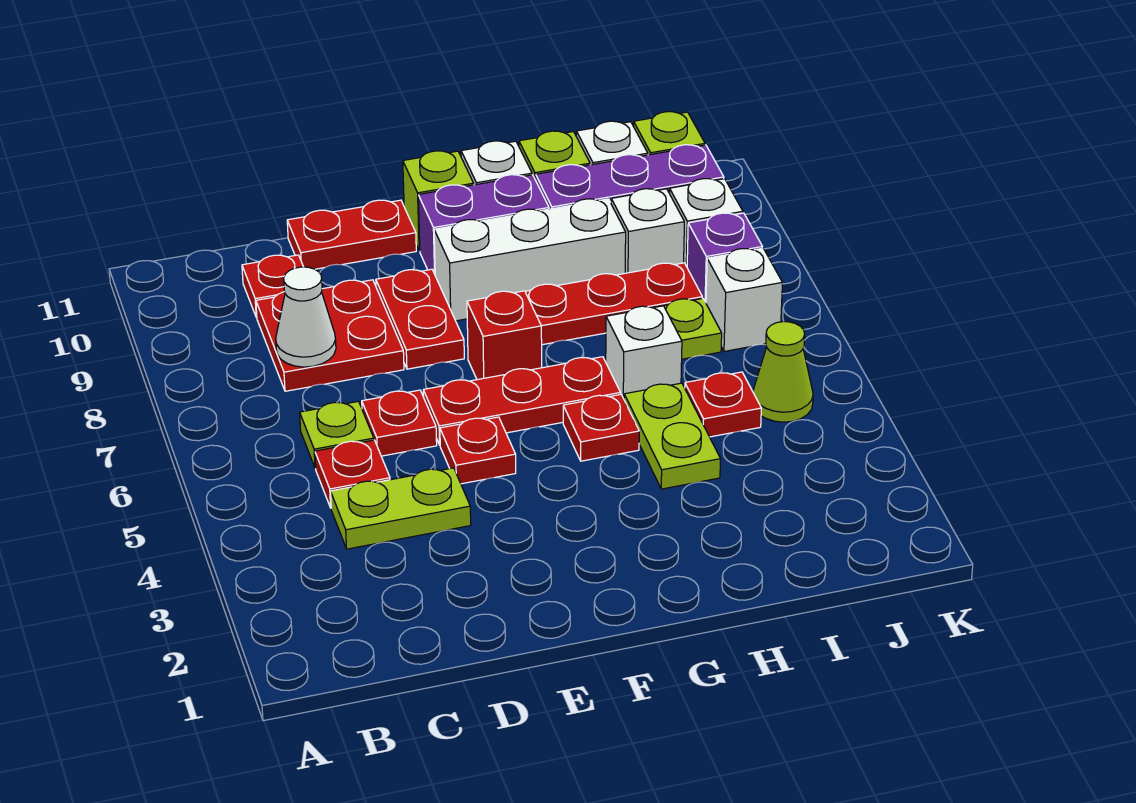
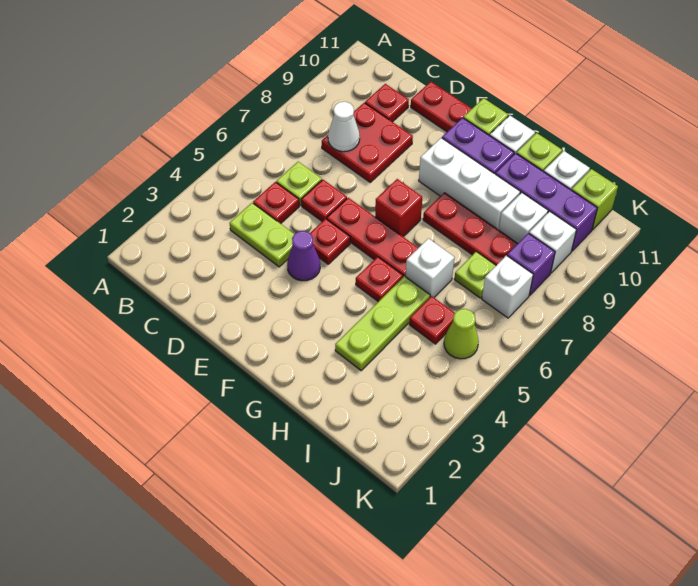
none -> purple 1x1 cone [287,231,320,281]
red 1x2 plate [376,269,464,369] -> none
lime 1x2 plate [624,383,721,489] -> lime 1x3 plate [335,276,430,370]

